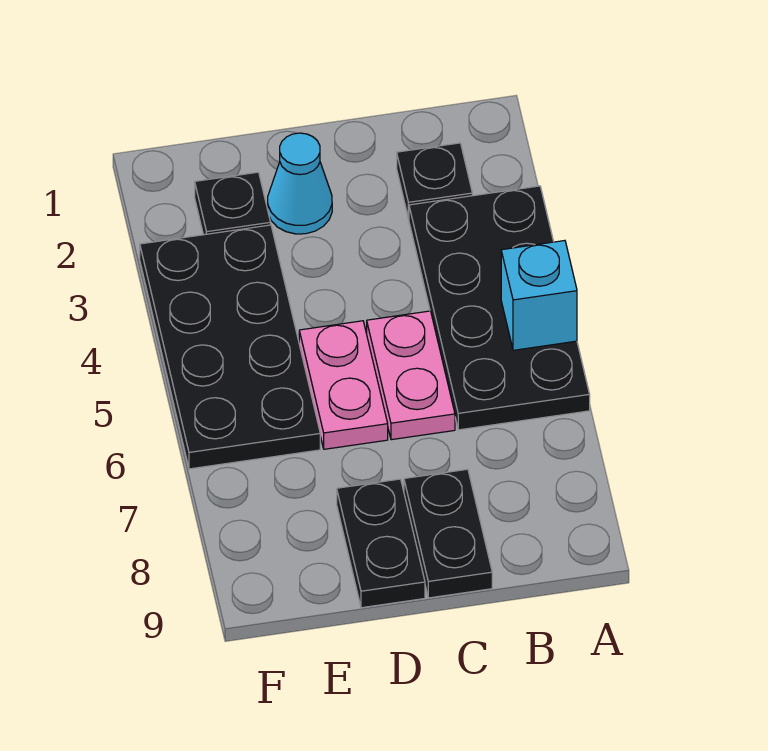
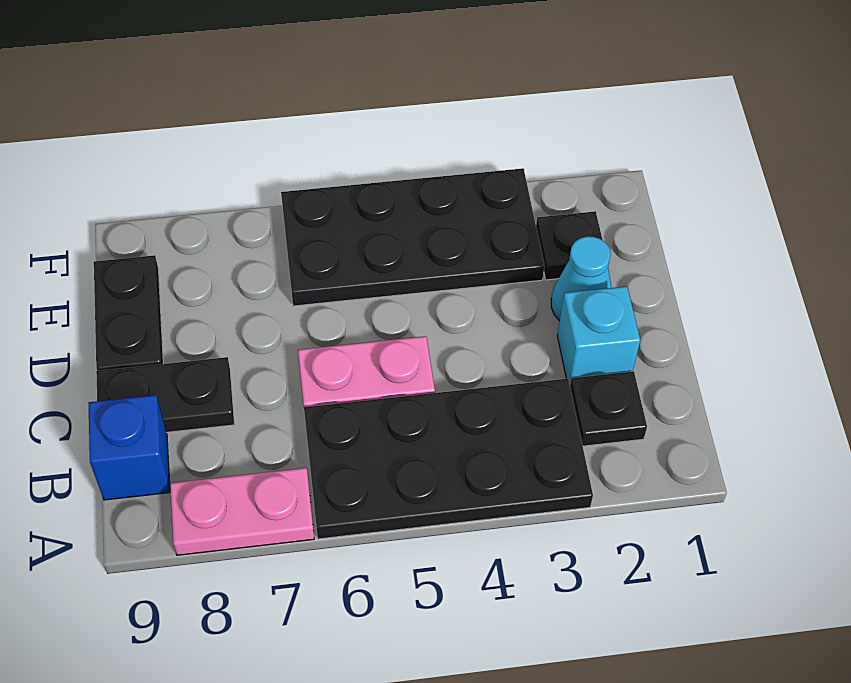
cyan 1x1 brick [501,241,577,350] -> cyan 1x1 brick moved to [557,286,640,384]
none -> blue 1x1 brick [89,395,170,500]
pink 1x2 plate [299,321,388,449] -> pink 1x2 plate moved to [170,468,314,555]
black 1x2 plate [337,479,425,608] -> black 1x2 plate turned to [94,255,163,371]

